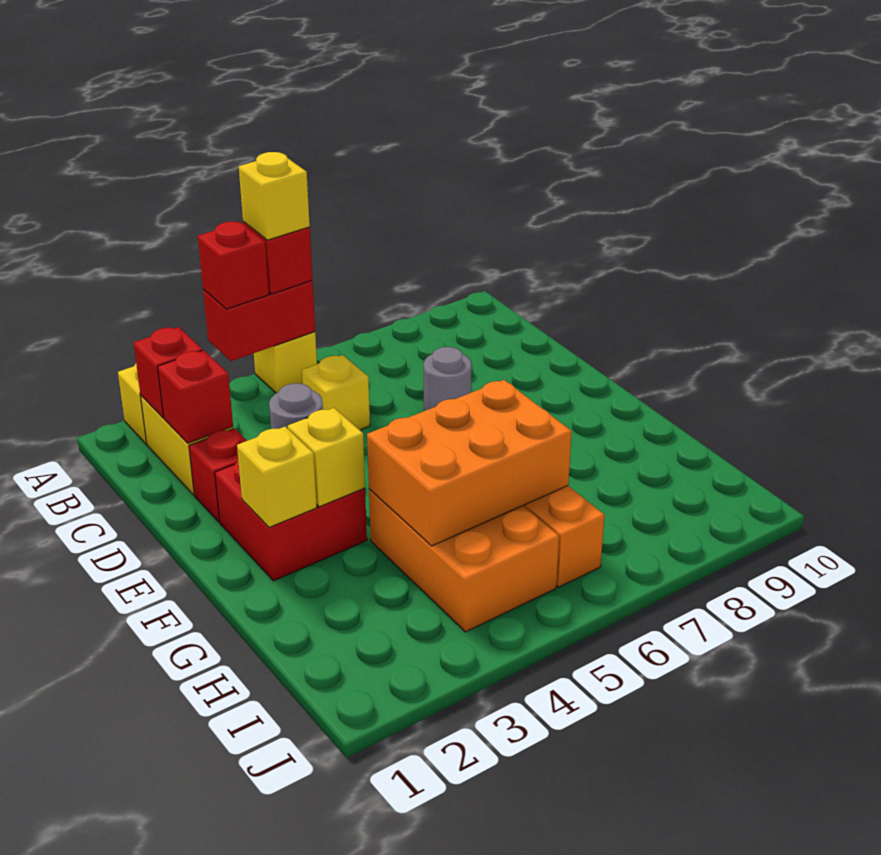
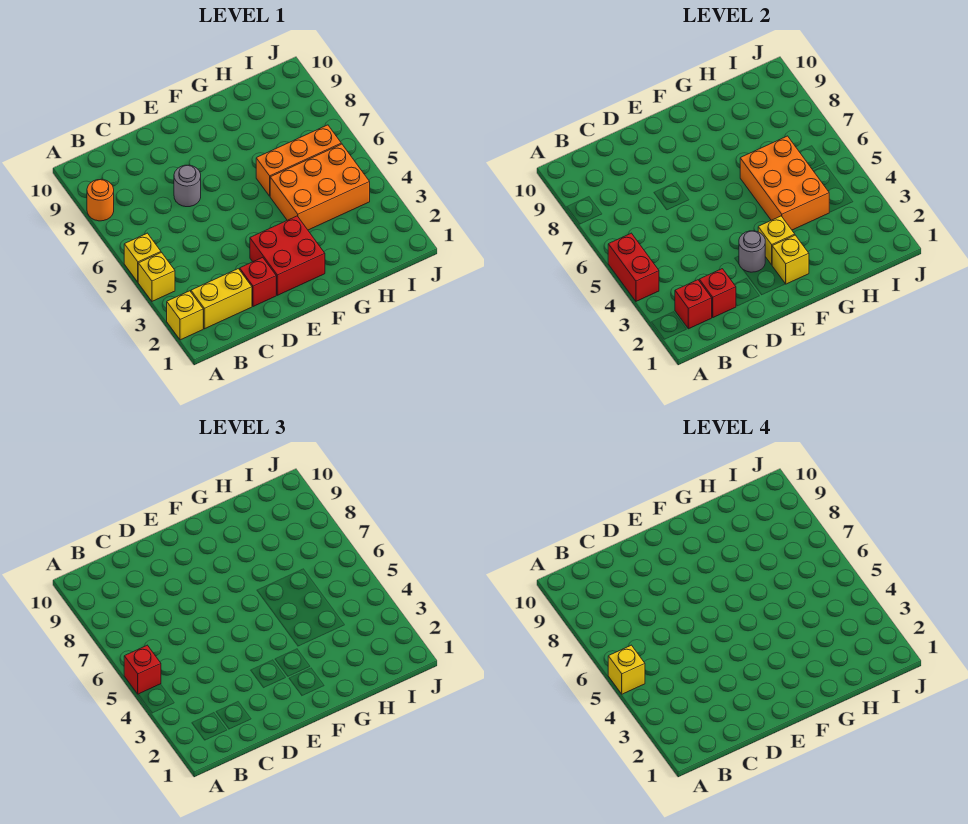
red 1x1 brick [198,222,269,309] -> none
none -> orange 1x1 round brick [87,179,114,221]
yellow 1x1 brick [302,355,370,430] -> yellow 1x1 brick moved to [138,253,175,301]

